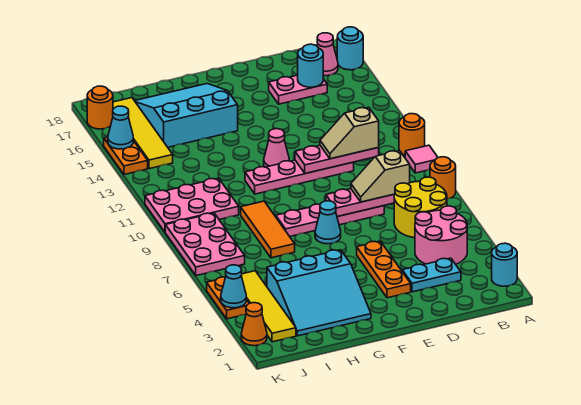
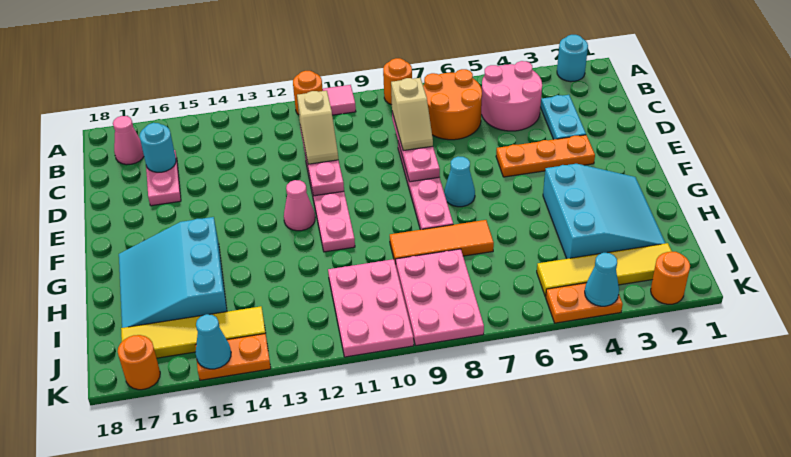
cyan 1x1 round brick [337,27,363,70] -> none
yellow 2x2 round brick [394,177,447,238] -> orange 2x2 round brick [423,69,482,140]
pink 2x3 plate [165,213,245,276] -> pink 2x3 plate turned to [396,249,484,346]
orange 1x1 cone [241,303,267,346] -> orange 1x1 round brick [651,252,690,304]

